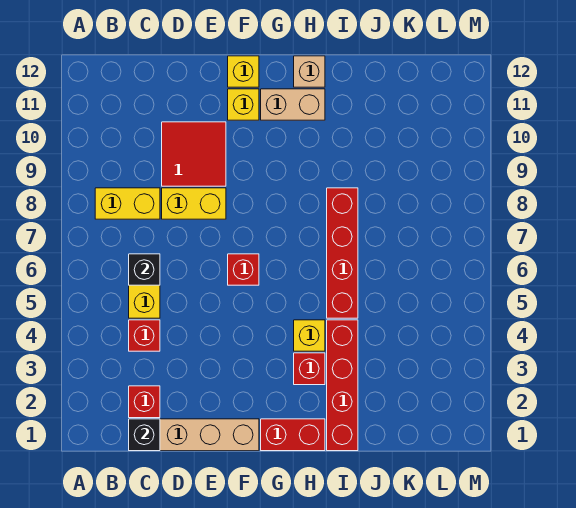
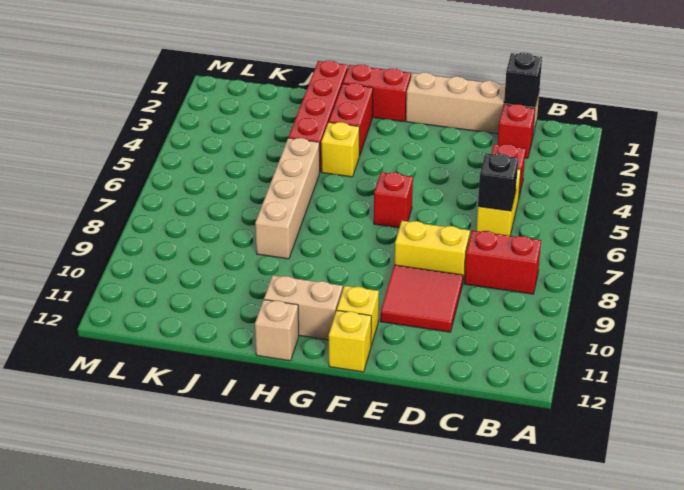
yellow 1x2 brick [95,188,160,219] -> red 1x2 brick [464,230,541,294]
red 1x1 brick [294,353,325,385] -> red 1x2 brick [329,83,373,156]
red 1x4 brick [327,188,358,318] -> tan 1x4 brick [255,138,320,259]

